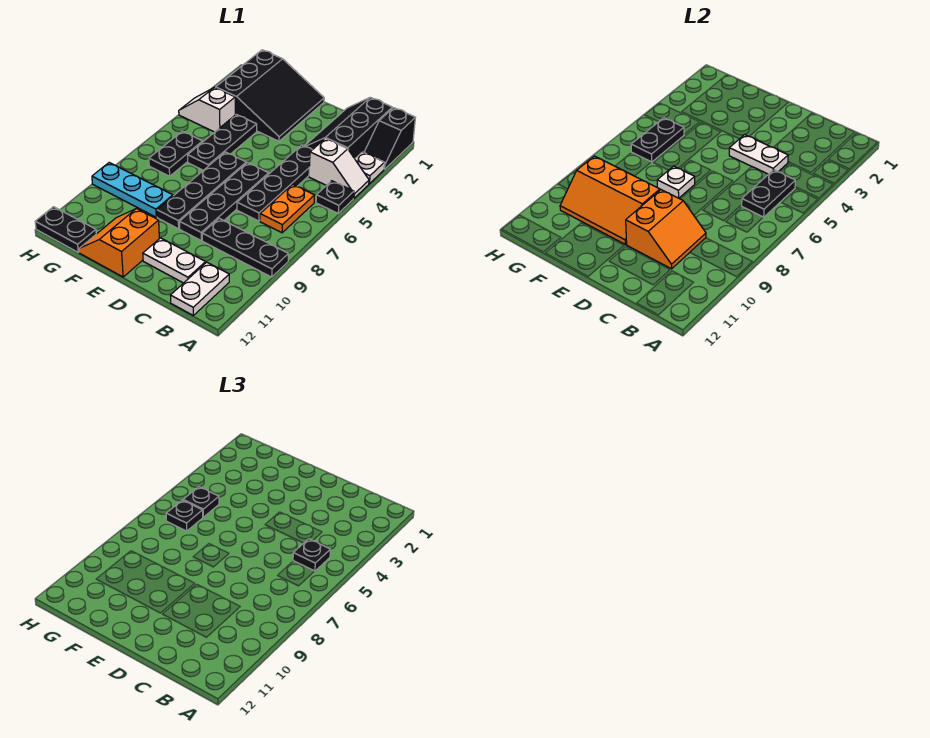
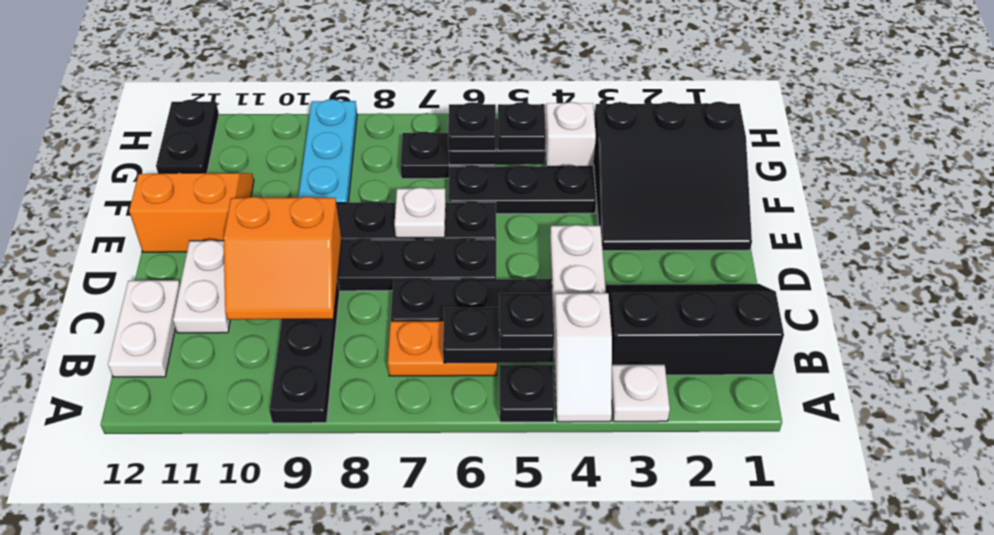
black 1x2 slope [364,108,416,169] -> none
white 1x2 plate [170,262,229,315] -> white 1x2 plate turned to [108,280,180,377]
orange 2x3 slope [560,156,660,245] -> none

